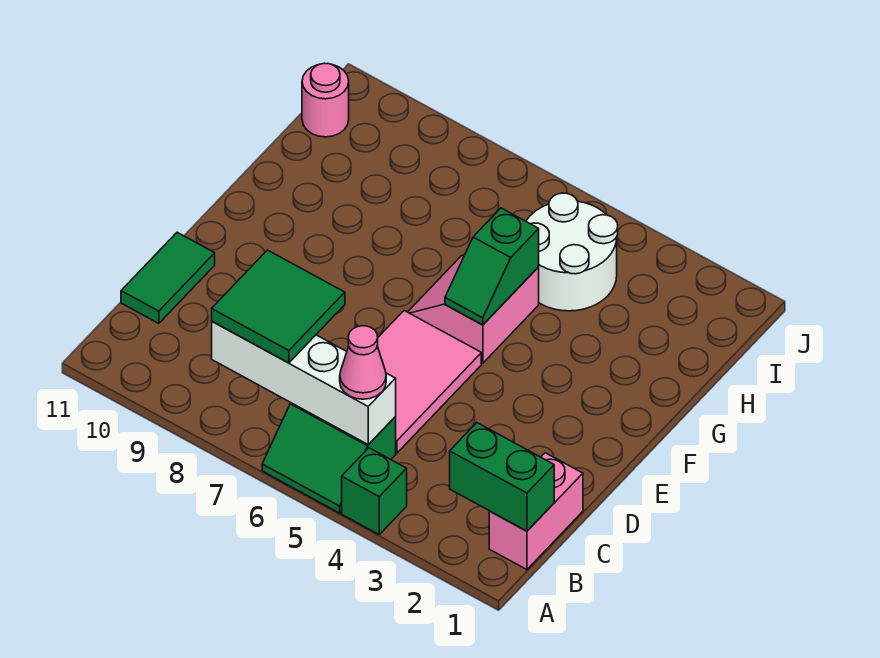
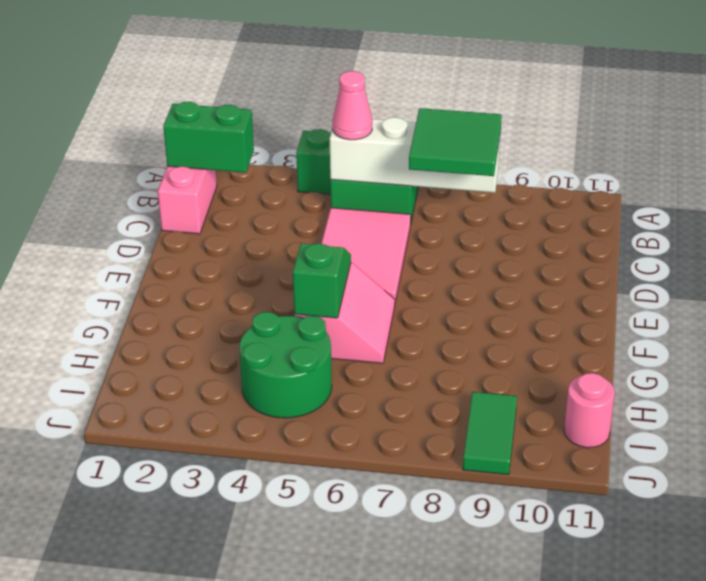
green 1x2 tile [121,232,215,323] -> green 1x2 tile moved to [463,392,517,475]
white 2x2 round brick [526,193,618,311] -> green 2x2 round brick [239,312,332,418]

